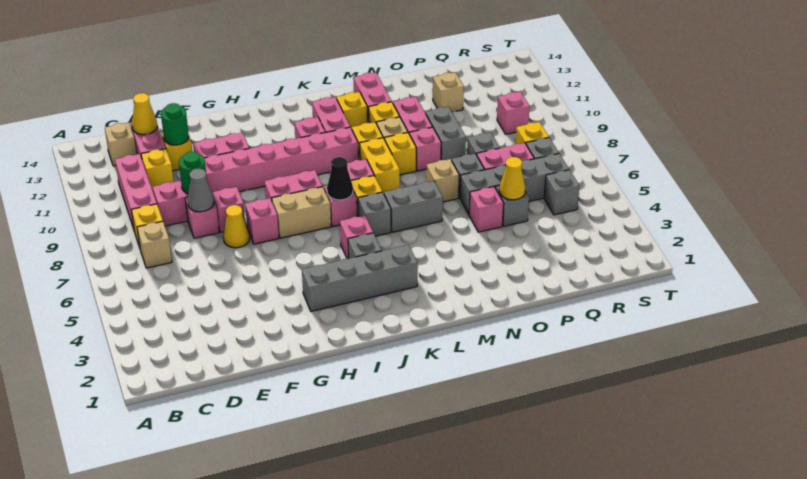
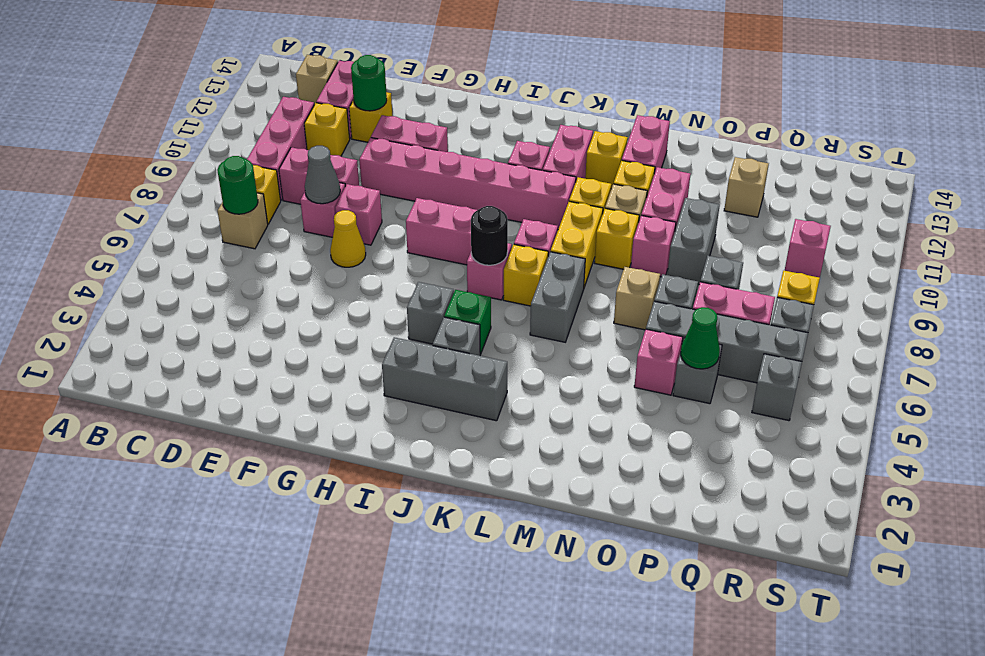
yellow 1x1 cone [132,93,157,135] -> none
green 1x1 round brick [179,152,207,193] -> green 1x1 round brick moved to [217,156,258,214]
pink 1x1 brick [245,198,279,244] -> none
grey 1x4 brick [302,245,418,311] -> grey 1x3 brick [382,337,507,421]
tan 1x2 brick [272,187,331,238] -> none
pink 1x1 brick [340,215,373,259] -> green 1x1 brick [444,290,491,354]
black 1x1 cone [327,157,353,200] -> black 1x1 round brick [471,206,508,265]
grey 1x1 brick [358,192,391,236] -> grey 1x1 brick moved to [407,282,454,344]
grey 1x2 brick [384,181,443,232] -> grey 1x2 brick turned to [530,252,585,342]
yellow 1x1 cone [499,157,525,200] -> green 1x1 cone [681,307,720,369]

